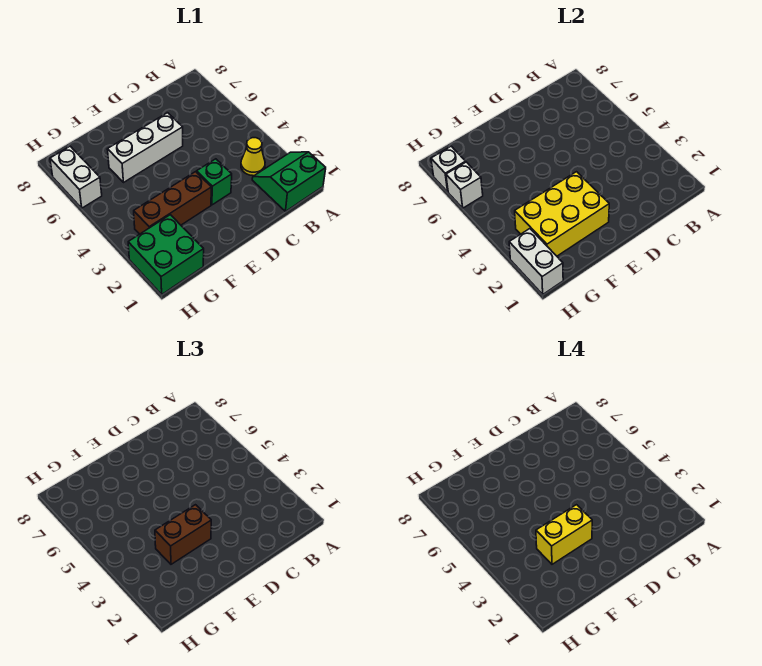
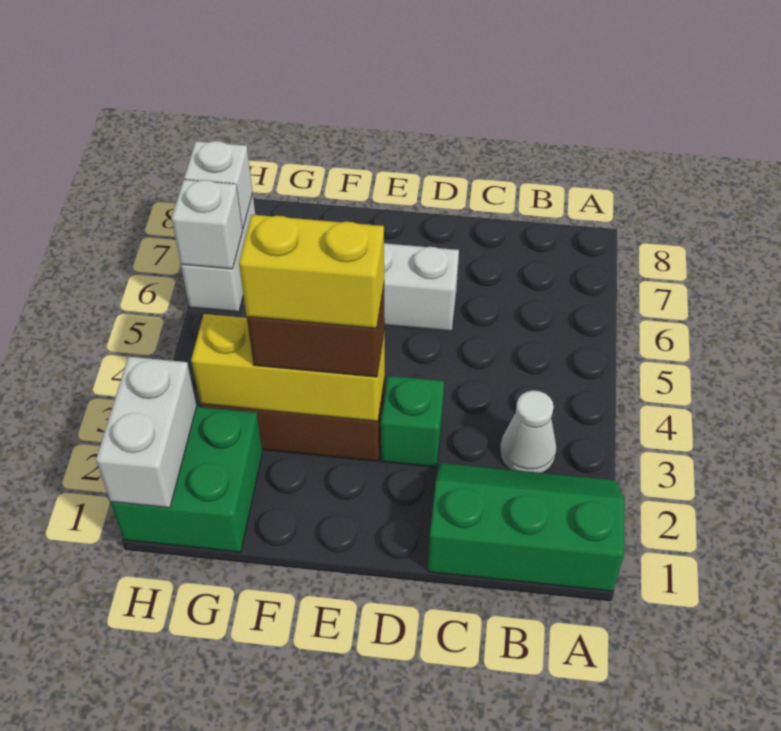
green 2x2 slope [252,152,326,211] -> green 2x3 slope [428,463,624,591]
yellow 1x1 cone [241,138,265,176] -> white 1x1 cone [500,391,557,473]
yellow 2x3 brick [515,172,609,256] -> yellow 1x3 brick [191,314,385,421]

